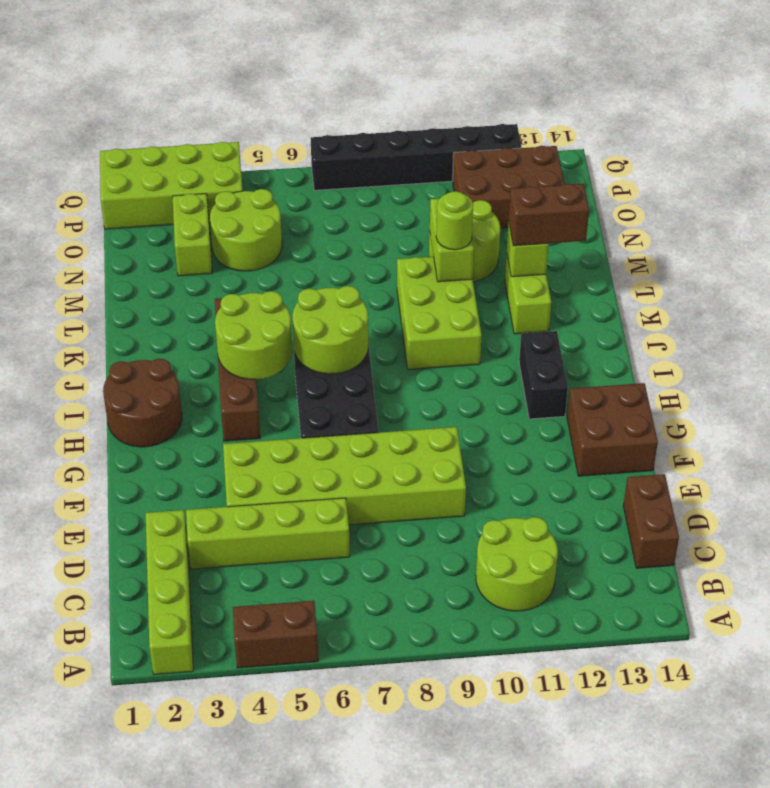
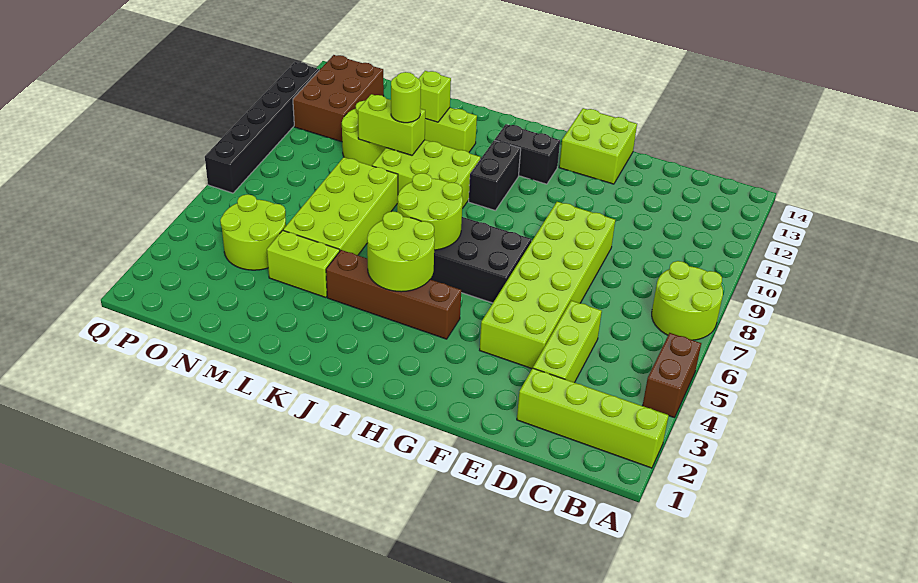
lime 2x2 round brick [476,517,558,611] -> lime 2x2 round brick moved to [652,261,723,340]
brown 1x2 brick [623,474,679,568] -> none
lime 1x4 brick [186,498,350,569] -> lime 1x3 brick [533,301,602,382]
brown 2x2 brick [567,383,658,476] -> lime 2x2 brick [559,108,637,184]
brown 2x2 round brick [103,359,182,447] -> none
none -> black 1x2 brick [469,140,521,211]
brown 1x2 brick [509,184,589,246] -> none
lime 1x2 brick [173,194,212,276] -> lime 1x2 brick moved to [267,230,340,298]
lime 2x4 brick [100,142,242,229] -> lime 2x4 brick moved to [283,157,398,255]

